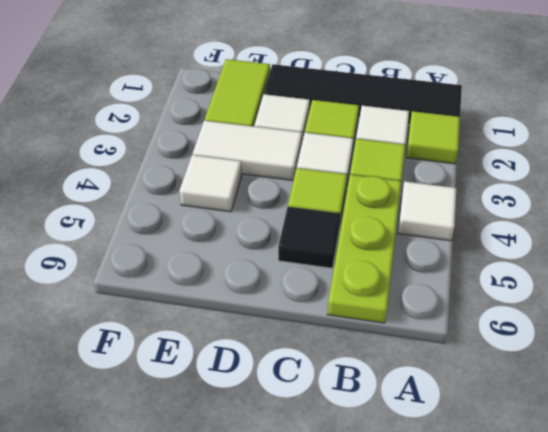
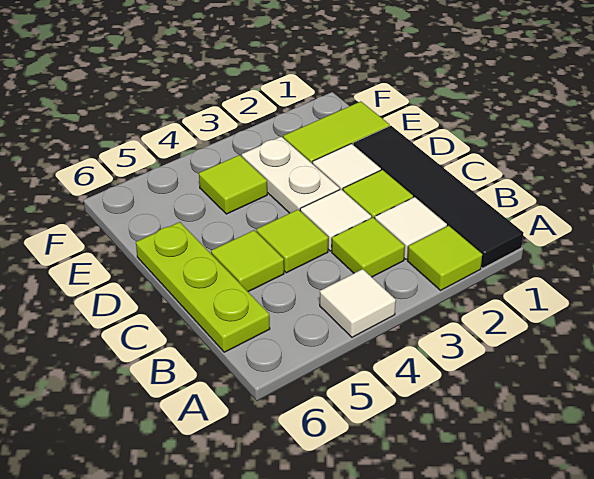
lime 1x3 plate [327,175,401,323] -> lime 1x3 plate turned to [136,222,270,352]
black 1x1 tile [278,207,341,268] -> lime 1x1 tile [211,230,284,292]
white 1x2 tile [193,121,302,181] -> white 1x2 plate [242,137,340,213]
white 1x1 tile [179,155,242,212] -> lime 1x1 tile [199,155,267,214]

